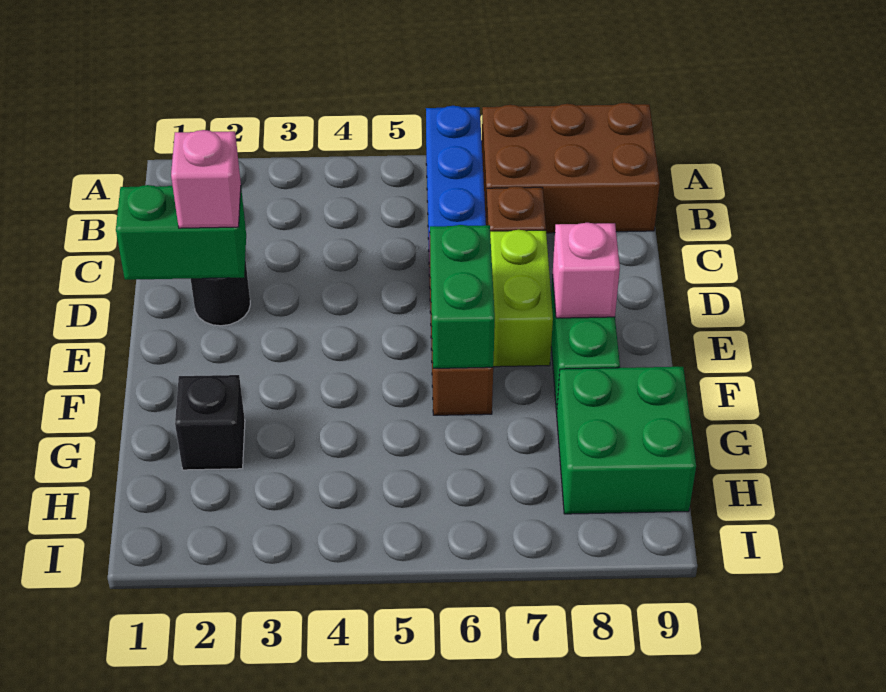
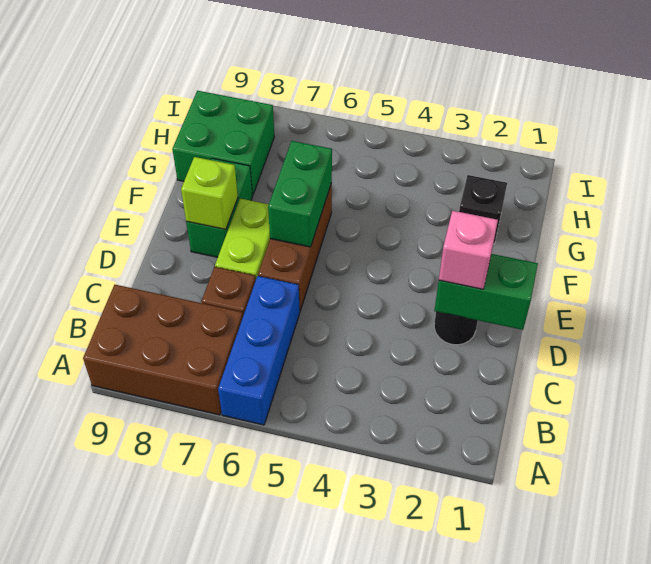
pink 1x1 brick [552,223,620,318] -> lime 1x1 brick [181,157,238,230]

